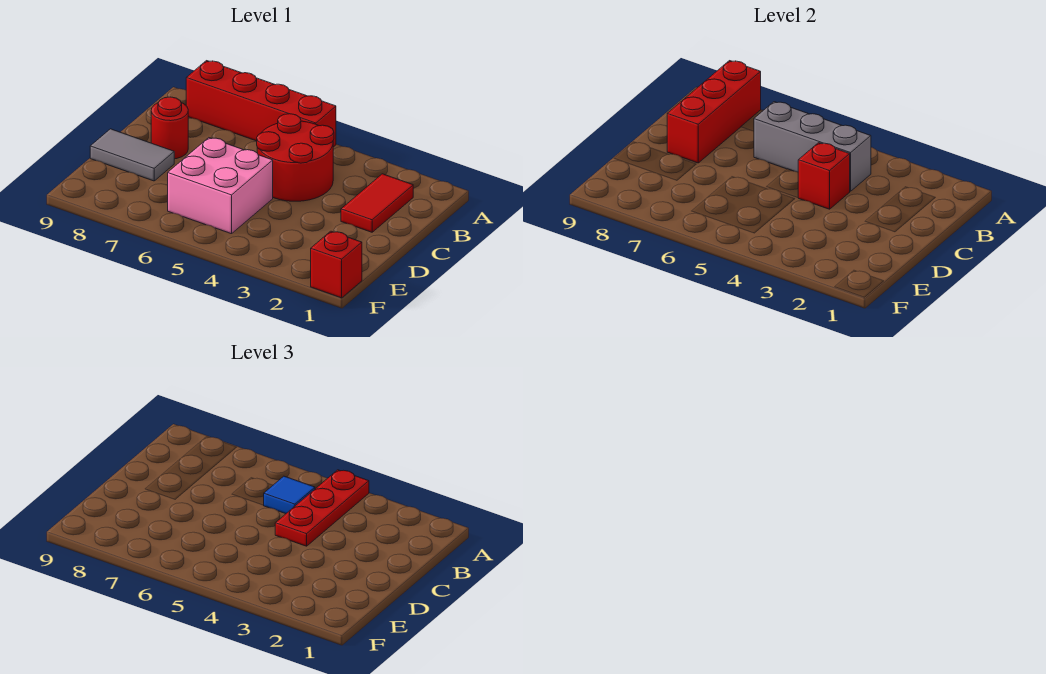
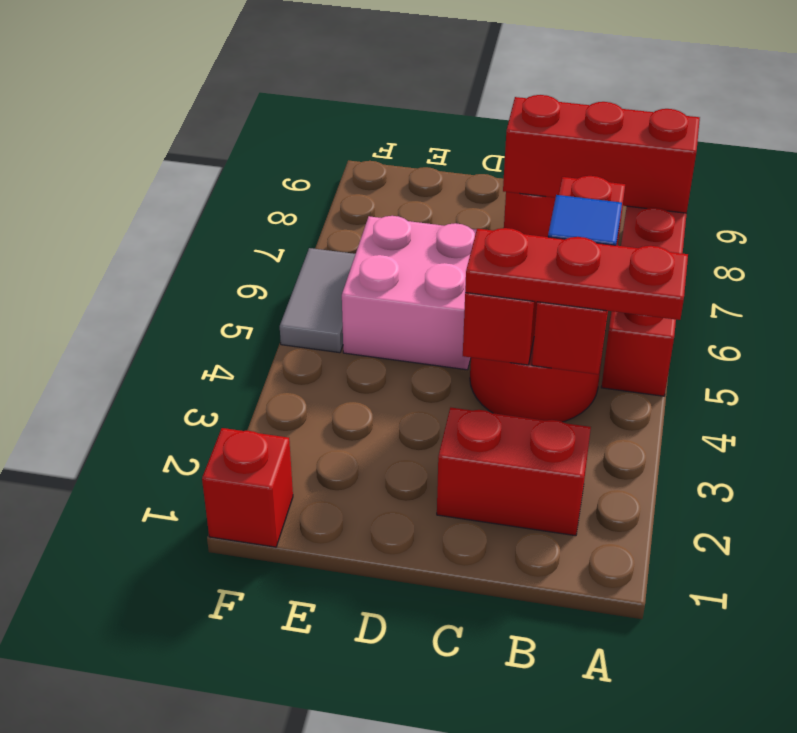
red 1x2 tile [341,174,413,232] -> red 1x2 brick [437,407,591,536]
grey 1x3 brick [754,102,871,191] -> red 1x3 brick [532,176,625,374]
grey 1x2 tile [90,129,174,181] -> grey 1x2 tile moved to [280,248,355,353]

